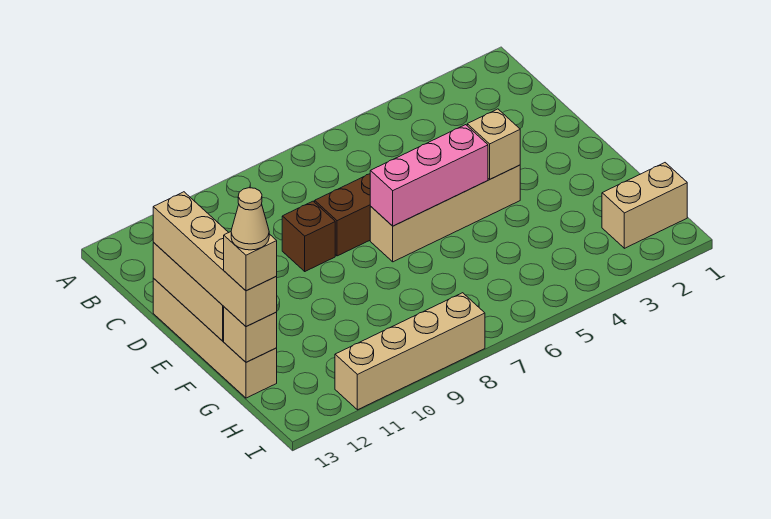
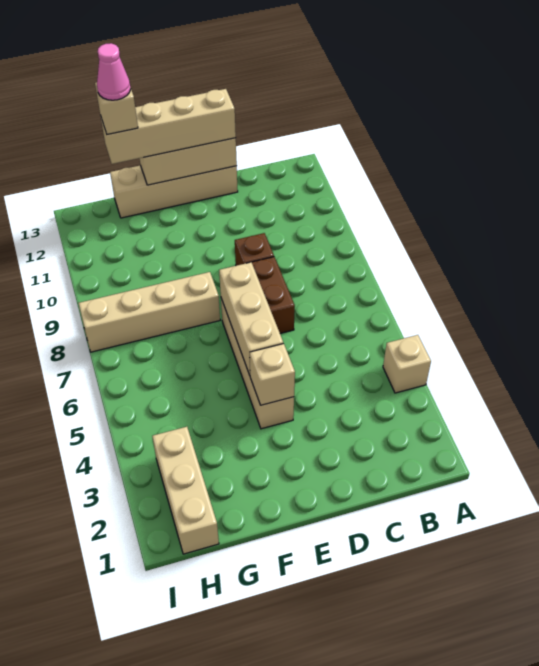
pink 1x3 brick [370,125,488,226] -> tan 1x3 brick [219,262,283,375]
tan 1x1 brick [224,307,277,362] -> tan 1x1 brick moved to [383,335,431,393]
tan 1x1 cone [231,188,269,250] -> pink 1x1 cone [97,43,131,100]
tan 1x2 brick [602,163,687,248] -> tan 1x3 brick [152,427,219,554]
tan 1x4 brick [335,293,485,410] -> tan 1x4 brick turned to [78,272,220,352]

